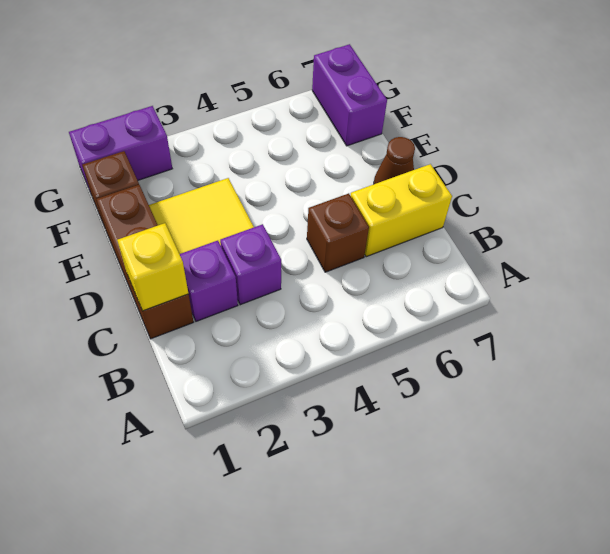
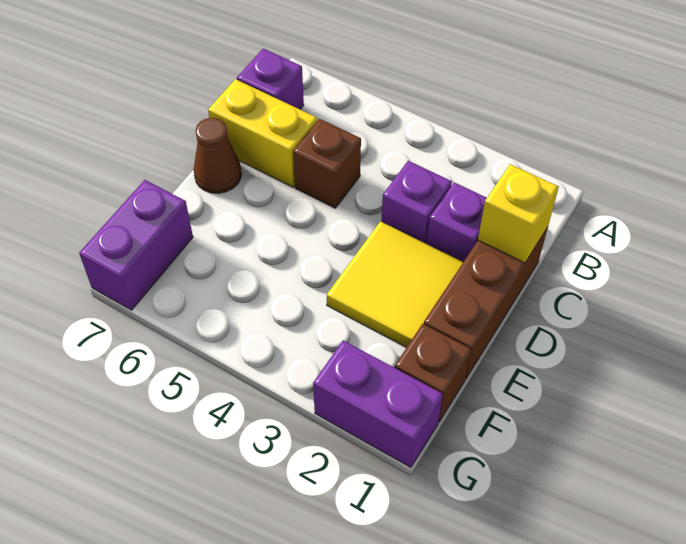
none -> purple 1x1 brick [237,48,304,109]

